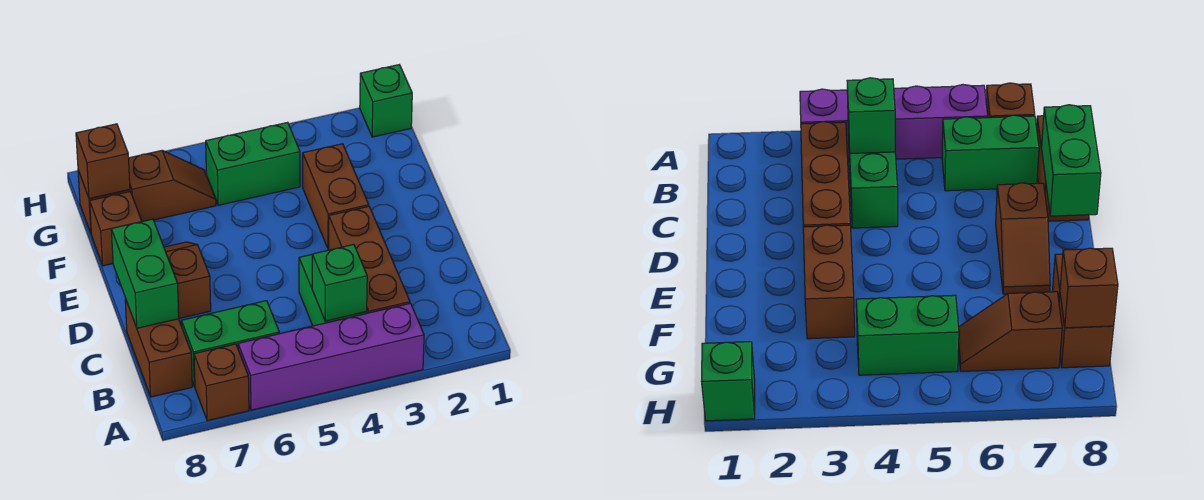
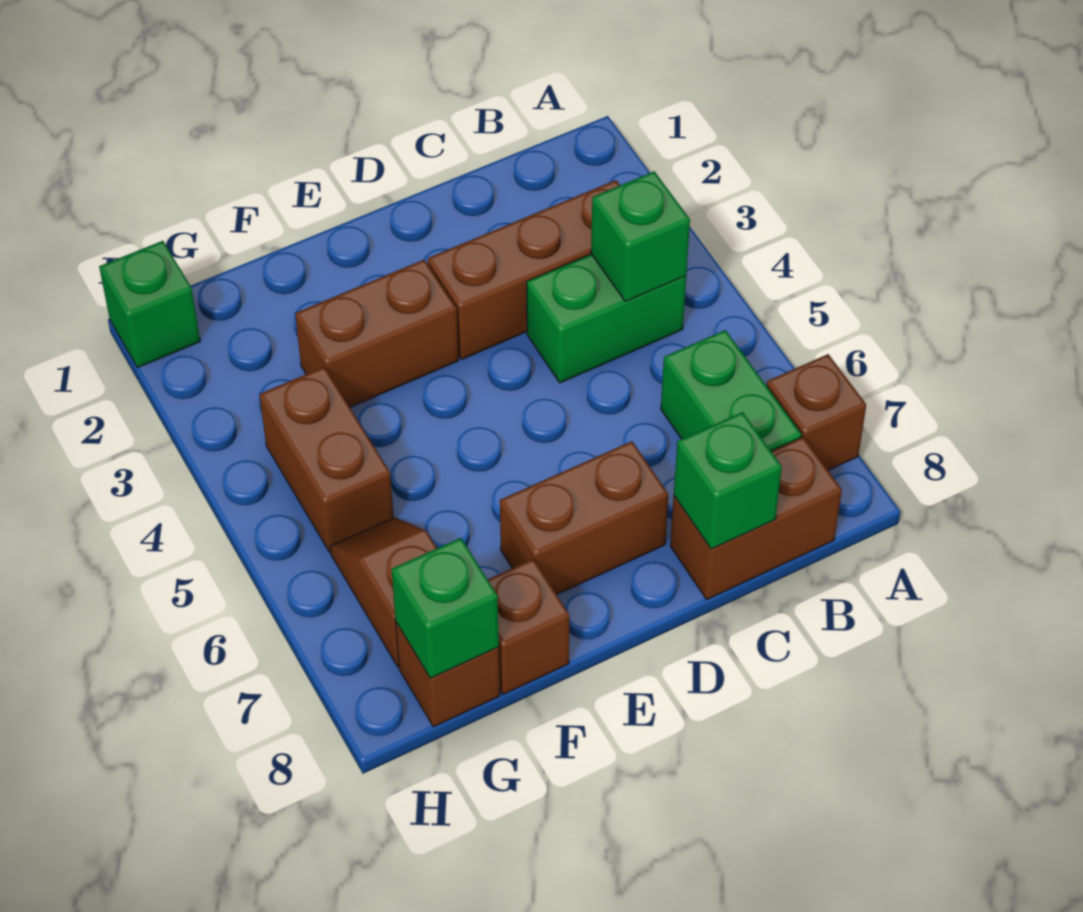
purple 1x4 brick [238,303,424,410] -> none
green 1x2 brick [111,219,179,328] -> green 1x1 brick [674,412,782,549]
brown 1x2 slope [164,242,211,318] -> brown 1x2 brick [500,441,669,595]
green 1x2 brick [206,122,300,205] -> brown 1x2 brick [259,367,394,552]
brown 1x1 brick [76,124,130,199] -> green 1x1 brick [392,538,499,678]

